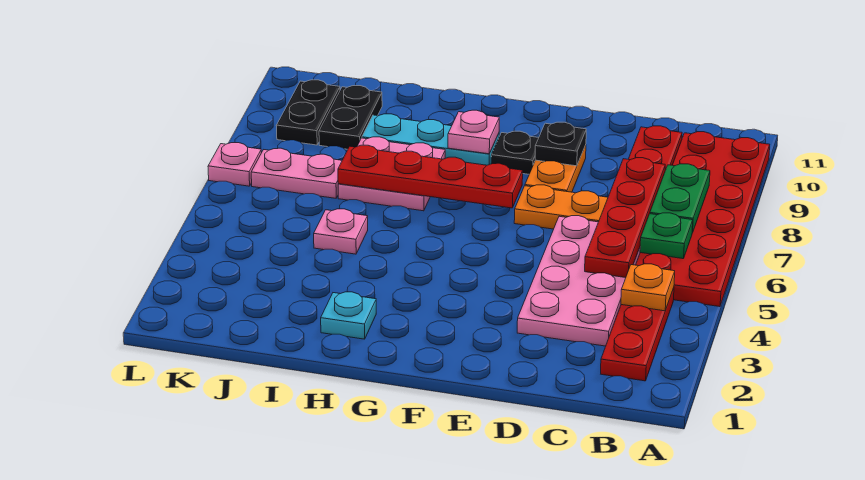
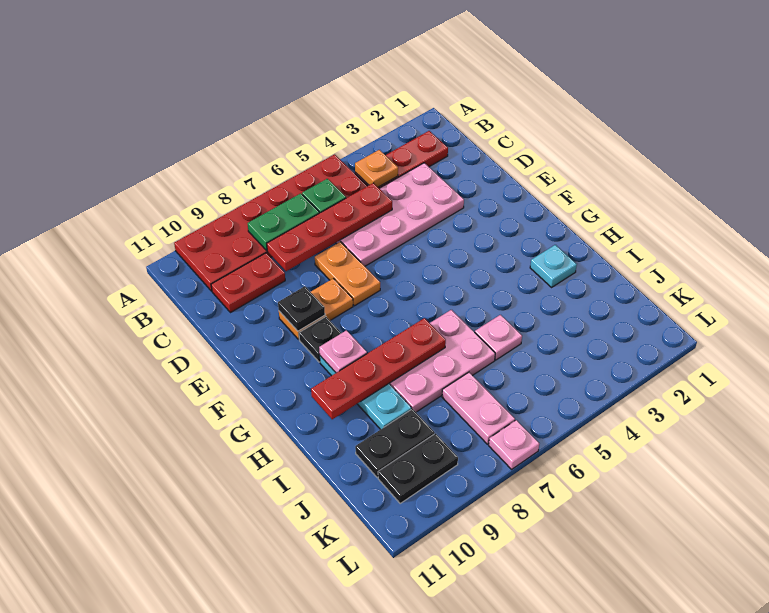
red 1x4 plate [338,145,523,208] -> red 1x4 plate turned to [311,318,446,419]
pink 2x2 plate [338,137,445,211] -> pink 2x3 plate [389,310,495,412]

